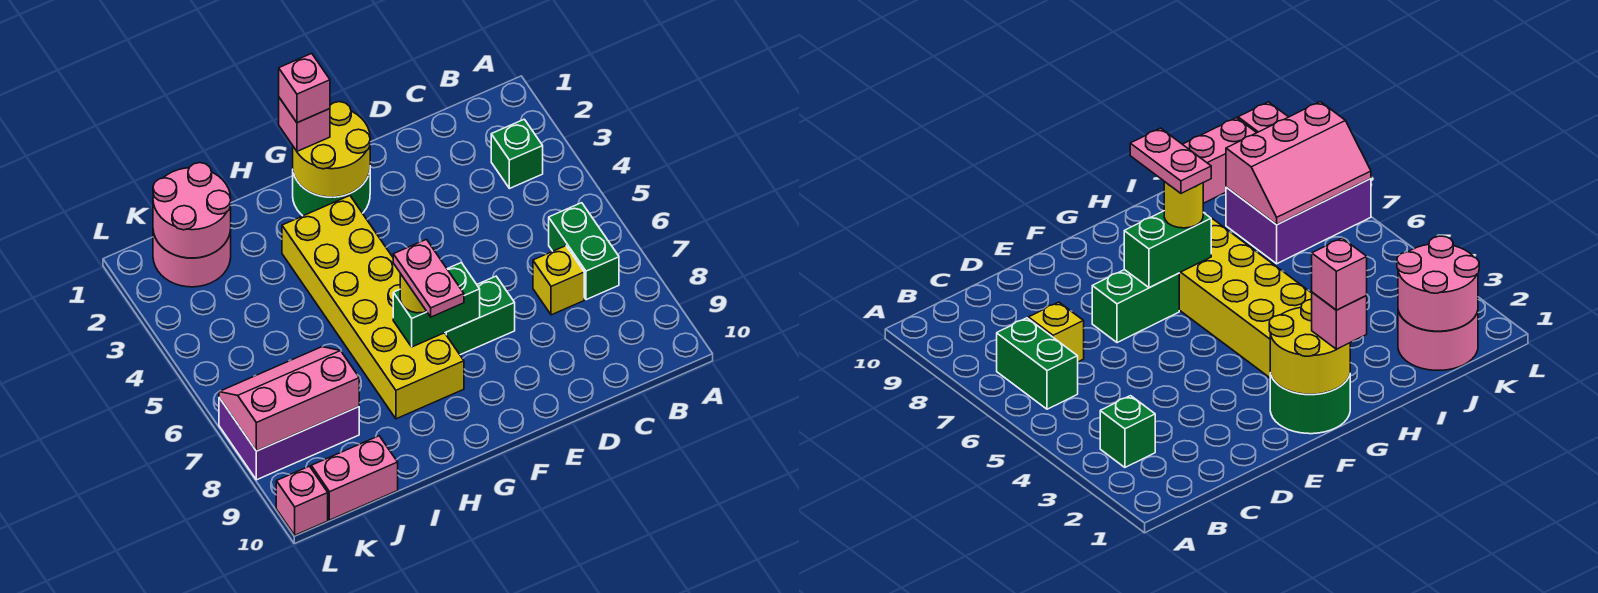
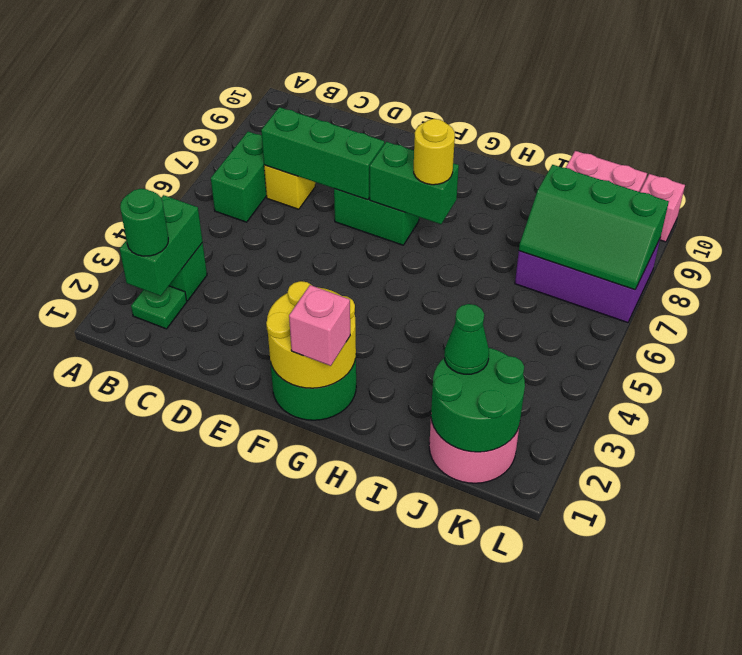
none -> green 1x1 plate [131,286,187,329]
none -> green 1x2 brick [120,195,203,296]
none -> green 1x1 round brick [120,189,168,256]
none -> green 1x3 brick [261,107,384,200]
pink 1x1 brick [279,53,330,123] -> none
yellow 2x6 brick [282,196,464,419] -> none
pink 1x2 plate [393,239,464,317] -> none
pink 2x2 round brick [153,163,231,258] -> green 2x2 round brick [431,348,525,452]
none -> green 1x1 cone [444,304,489,374]
pink 2x3 slope [219,347,359,451] -> green 2x3 slope [519,165,669,290]

